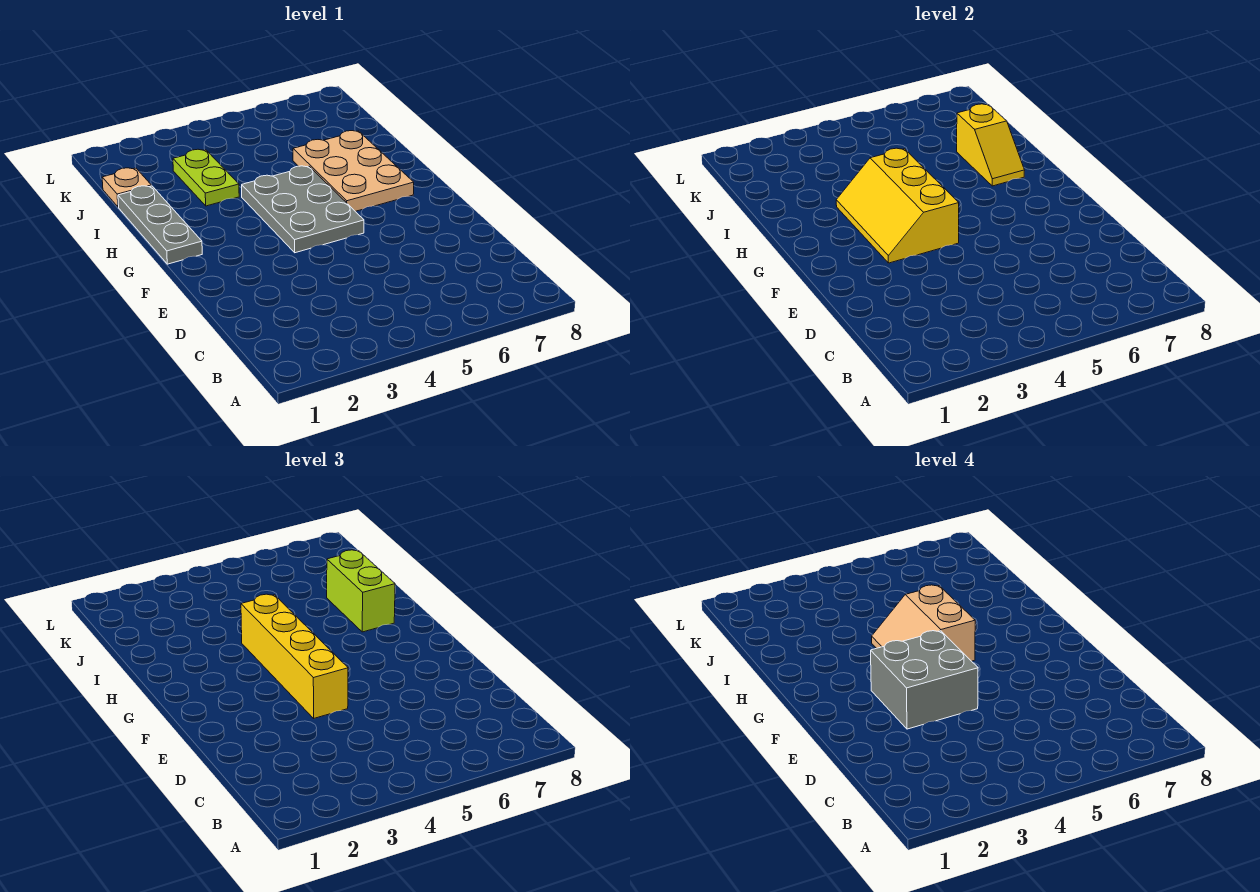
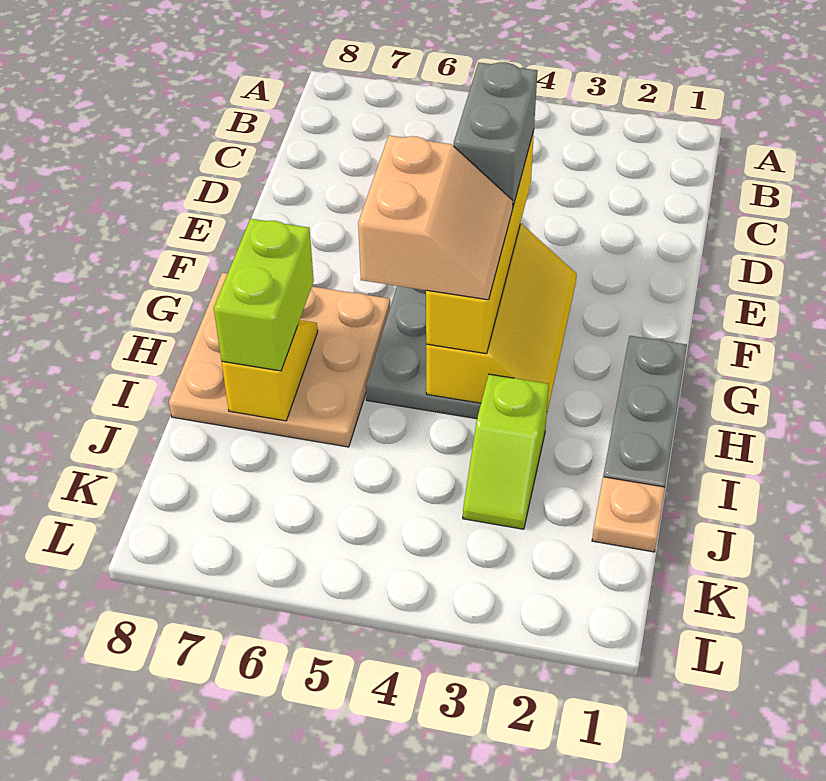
grey 2x2 brick [871,631,978,729] -> grey 1x2 brick [454,62,537,208]
tan 2x3 plate [293,131,414,211] -> tan 3x3 plate [169,273,390,447]
lime 1x2 plate [173,149,239,206] -> lime 1x2 slope [463,374,549,529]

